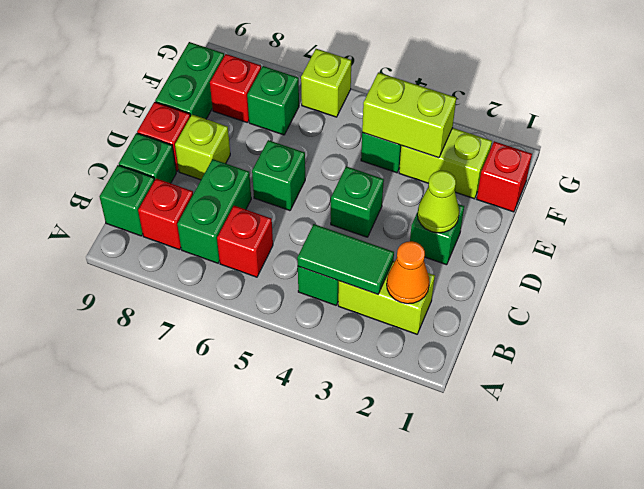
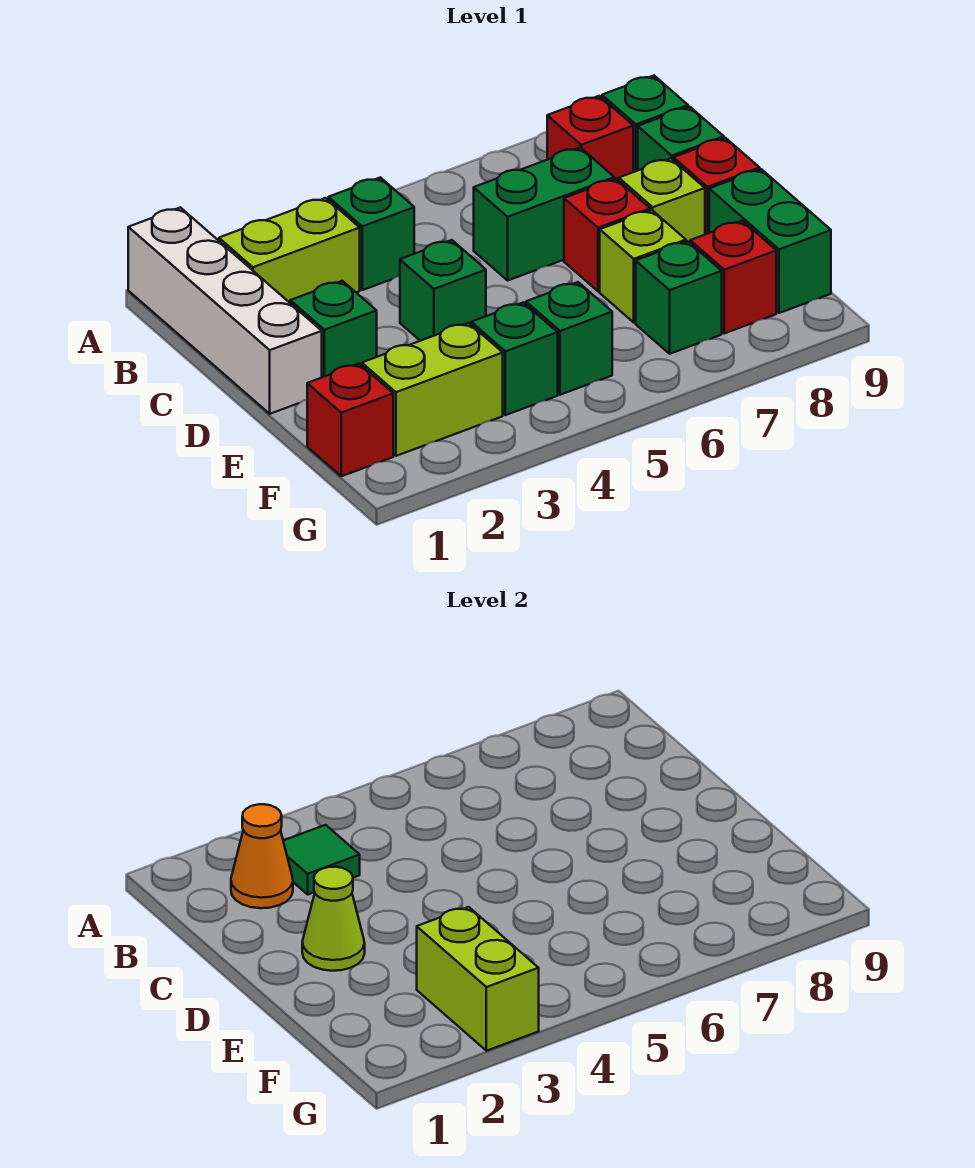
none -> white 1x4 brick [128,208,322,414]
green 1x2 tile [297,224,394,294] -> green 1x1 tile [283,825,360,894]
red 1x1 brick [217,206,273,277] -> red 1x1 brick moved to [564,179,650,291]
green 1x2 brick [177,159,251,263] -> green 1x2 brick turned to [474,148,614,280]
green 1x1 brick [252,140,305,211] -> green 1x1 brick moved to [526,282,612,395]
lime 1x2 brick [362,72,456,158] -> lime 1x2 brick turned to [417,907,539,1051]
lime 1x1 brick [301,49,351,117] -> lime 1x1 brick moved to [600,210,686,323]

